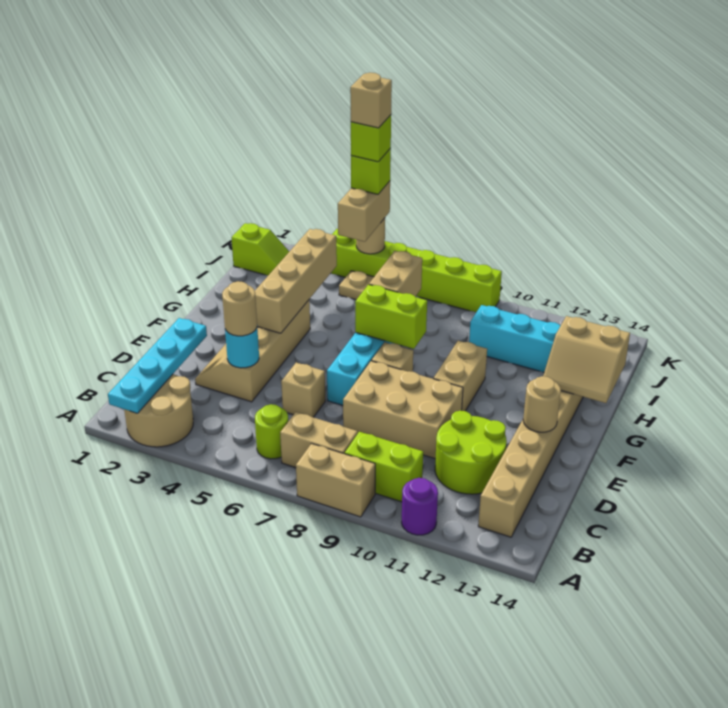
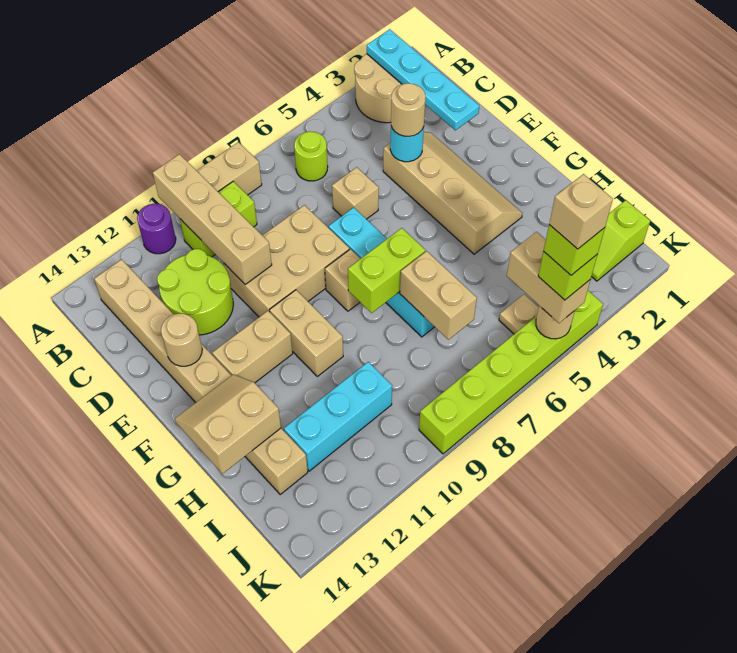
tan 1x2 brick [280,412,358,468] -> tan 1x2 brick moved to [212,311,293,383]
tan 1x4 brick [255,229,337,333] -> tan 1x4 brick moved to [153,154,272,285]

